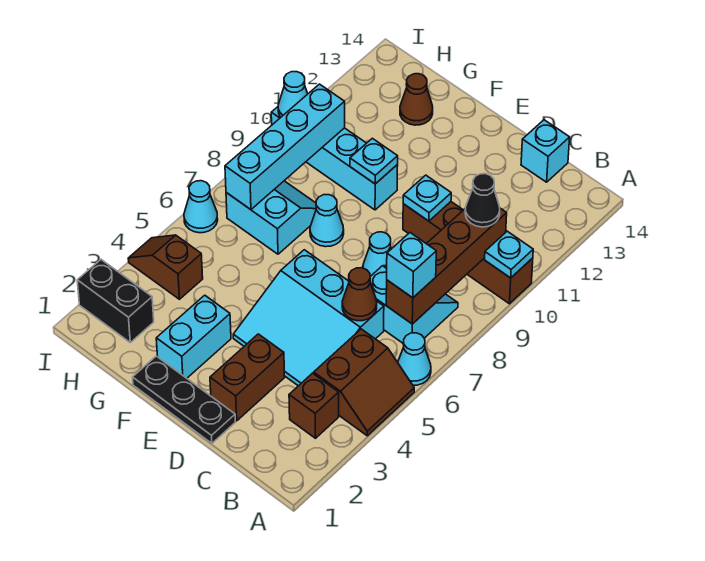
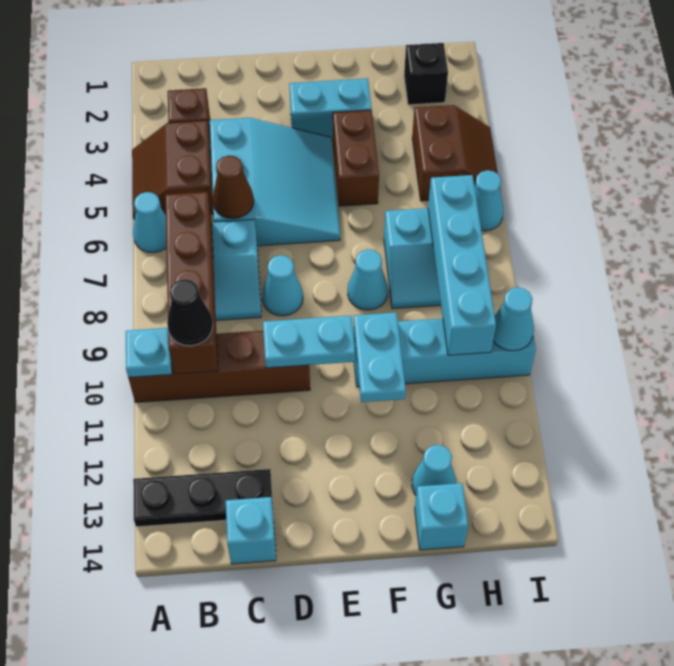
cyan 1x1 brick [387,233,436,298] -> cyan 1x1 brick moved to [415,483,468,550]
cyan 3x3 slope [233,250,384,386] -> cyan 3x3 slope turned to [210,118,340,246]
black 1x3 plate [133,356,235,443] -> black 1x3 plate moved to [133,469,273,527]
brown 1x2 brick [210,334,285,421] -> brown 1x2 brick moved to [333,110,379,206]
cyan 1x1 plate [403,175,451,221] -> cyan 1x2 plate [263,316,355,368]
cyan 1x2 brick [156,295,231,378] -> cyan 1x2 brick turned to [289,78,372,141]
cyan 1x1 plate [350,138,398,184] -> cyan 1x2 plate [353,313,406,402]
brown 1x1 cone [400,74,433,125] -> cyan 1x1 cone [412,445,456,495]
black 1x2 brick [77,260,154,342] -> black 1x1 brick [404,43,448,105]
brown 1x2 slope [128,235,203,299] -> brown 2x2 slope [412,105,501,201]

